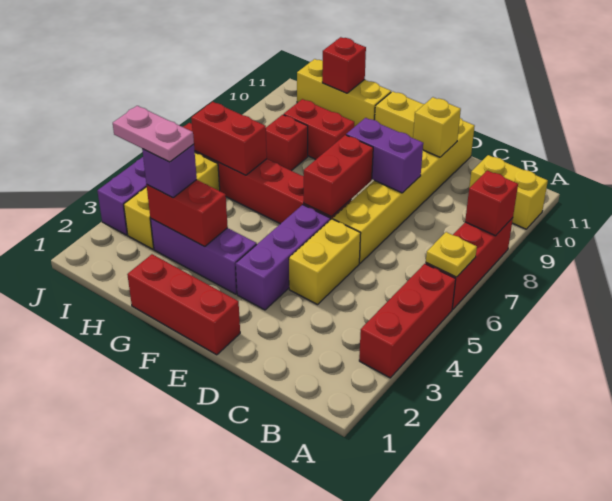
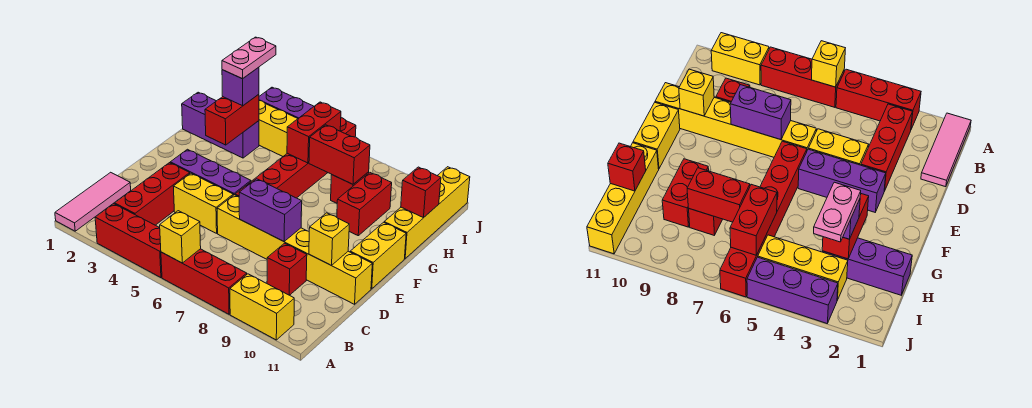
none -> pink 1x3 tile [55,172,131,231]
yellow 1x1 plate [426,232,477,277] -> yellow 1x1 brick [160,211,201,263]
red 1x1 brick [465,170,518,236] -> red 1x1 brick moved to [267,243,307,295]
yellow 1x2 brick [469,155,548,229] -> yellow 1x2 brick turned to [230,274,294,340]
purple 1x2 brick [346,118,423,193] -> purple 1x2 brick turned to [239,179,302,241]
red 1x3 brick [127,254,240,355] -> red 1x3 brick moved to [115,163,190,225]
red 1x2 brick [304,135,373,217] -> red 1x2 brick moved to [309,125,370,184]
purple 1x3 brick [151,219,257,294] -> purple 1x3 brick turned to [182,92,259,158]
yellow 1x3 brick [297,59,391,127] -> yellow 1x4 brick [384,167,470,259]

